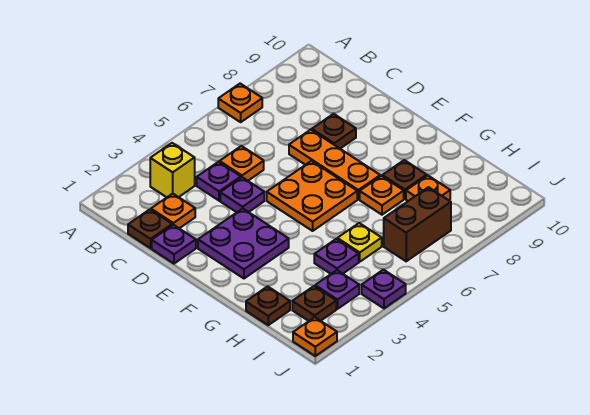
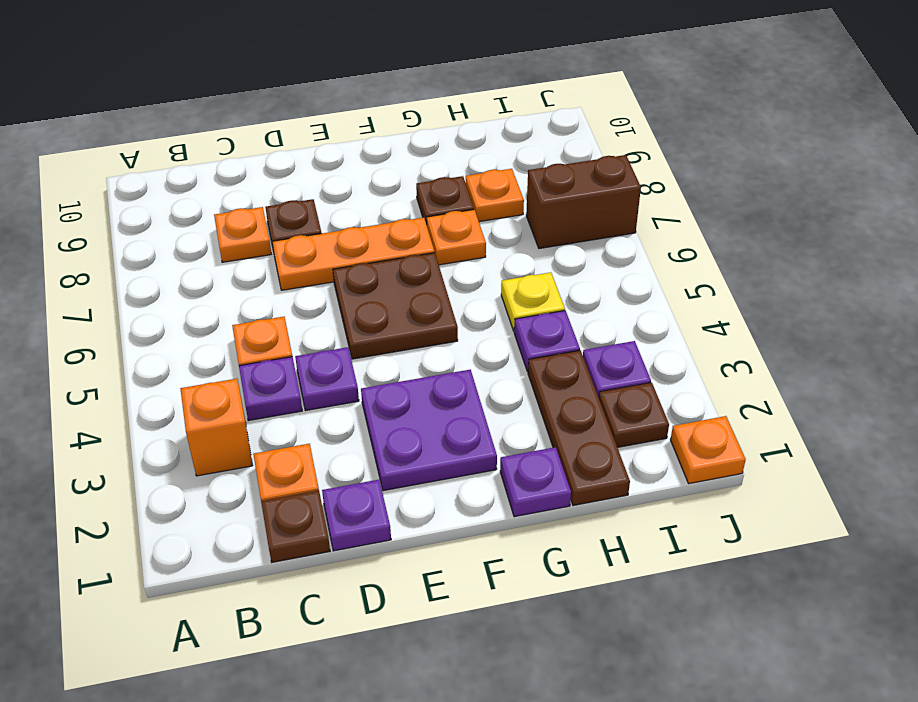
orange 1x1 plate [218,84,262,122] -> orange 1x1 plate moved to [214,207,271,262]
yellow 1x1 brick [150,143,195,197] -> orange 1x1 brick [180,379,253,476]
orange 2x2 plate [267,161,357,231] -> brown 2x2 plate [333,253,458,359]
brown 1x1 plate [246,286,290,325] -> brown 1x3 plate [528,350,630,505]
brown 1x2 brick [384,187,451,261] -> brown 1x2 brick turned to [526,155,641,249]
purple 1x1 plate [362,270,406,308] -> purple 1x1 plate moved to [500,447,571,517]

